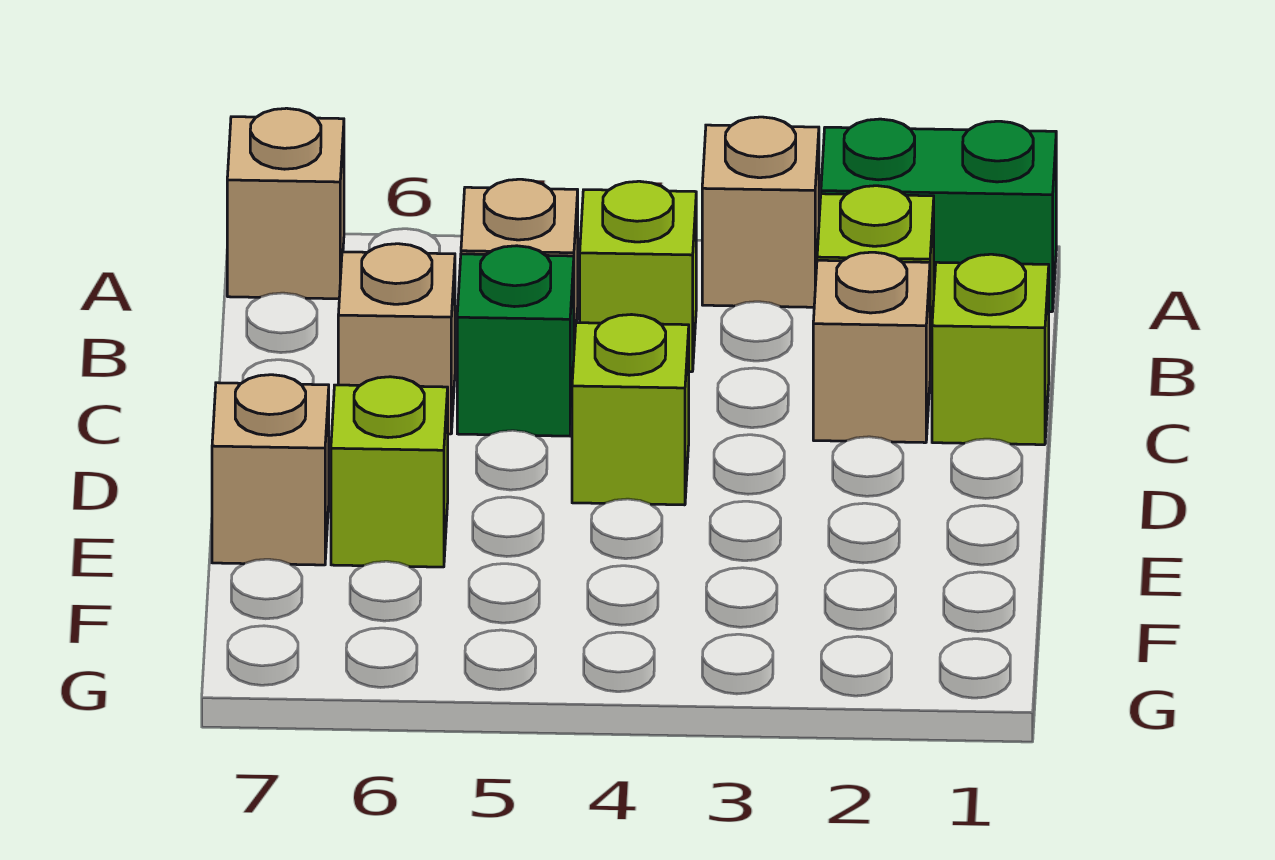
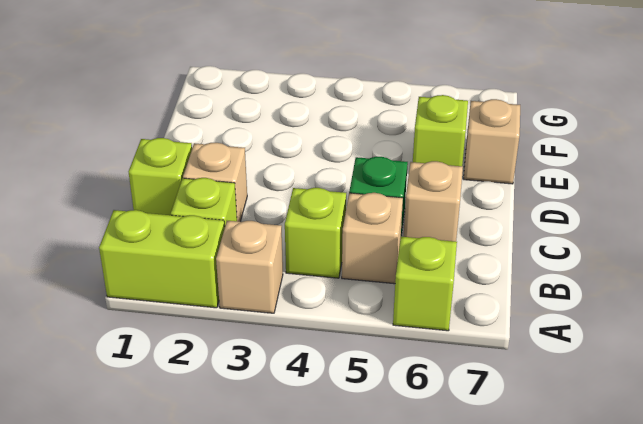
green 1x2 brick [821,119,1056,312] -> lime 1x2 brick [99,210,225,308]
tan 1x1 brick [227,108,344,299] -> none
lime 1x1 brick [572,315,689,505] -> lime 1x1 brick moved to [393,237,457,331]

